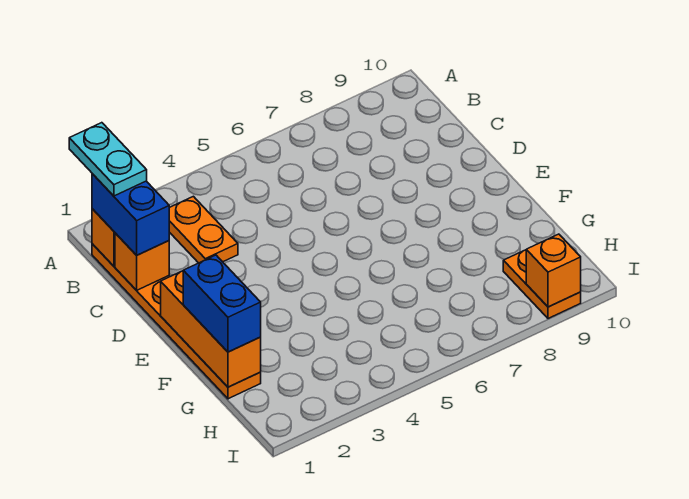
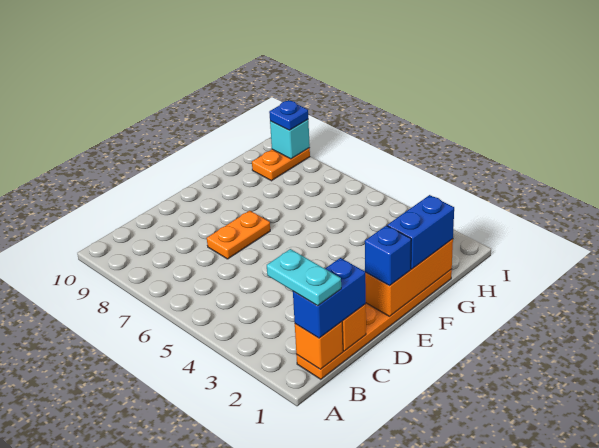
cyan 1x2 plate [69,123,147,196] -> cyan 1x2 plate turned to [267,249,341,306]
orange 1x2 plate [169,196,238,263] -> orange 1x2 plate moved to [207,211,270,259]
none -> blue 1x1 brick [365,226,411,286]
orange 1x1 brick [526,234,581,307] -> cyan 1x1 brick [270,120,310,159]
none -> blue 1x1 plate [269,100,308,130]

